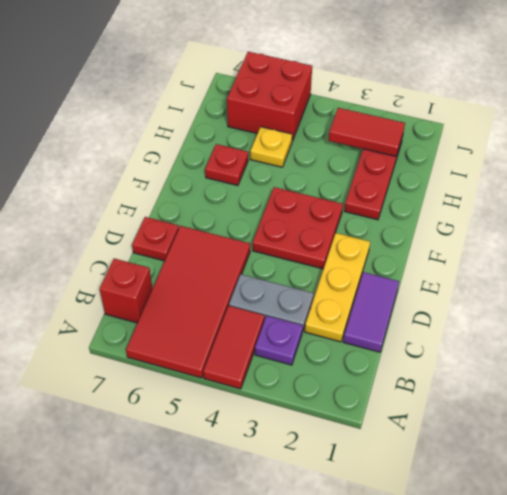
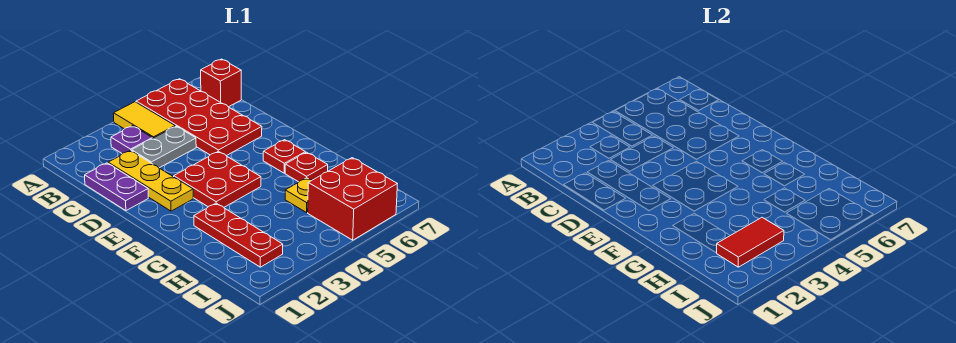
red 1x2 tile [203,306,264,389] -> yellow 1x2 tile [114,102,175,139]
red 2x4 tile [126,226,250,378] -> red 2x4 plate [136,79,262,156]
purple 1x2 tile [343,272,399,352] -> purple 1x2 plate [85,163,148,211]
red 1x1 plate [132,217,179,261] -> red 1x1 plate moved to [263,140,305,173]

